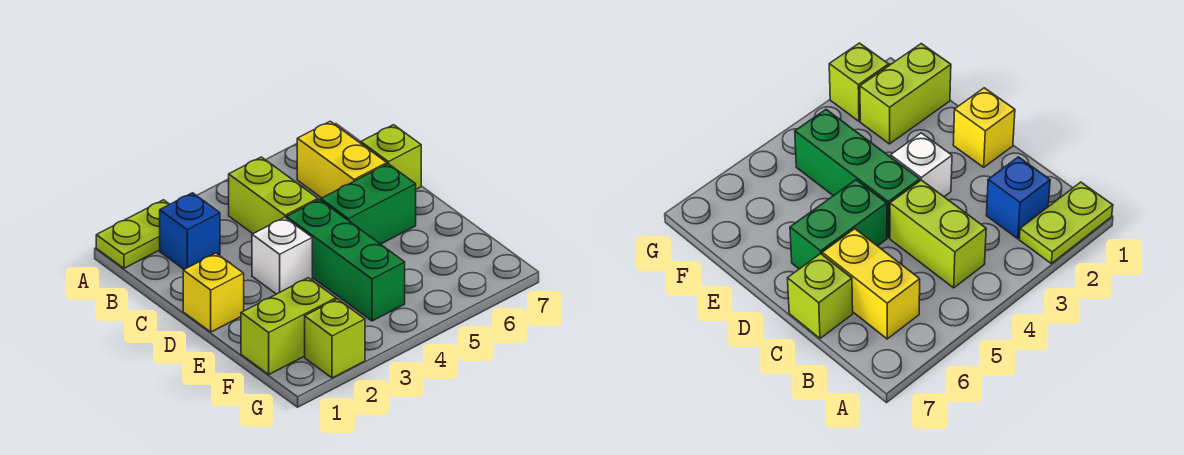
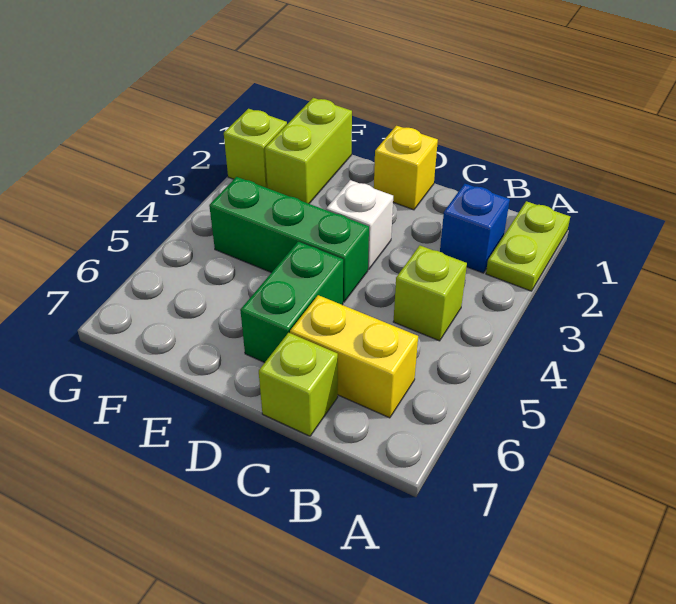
lime 1x2 brick [229,157,318,234] -> lime 1x1 brick [393,245,467,341]

